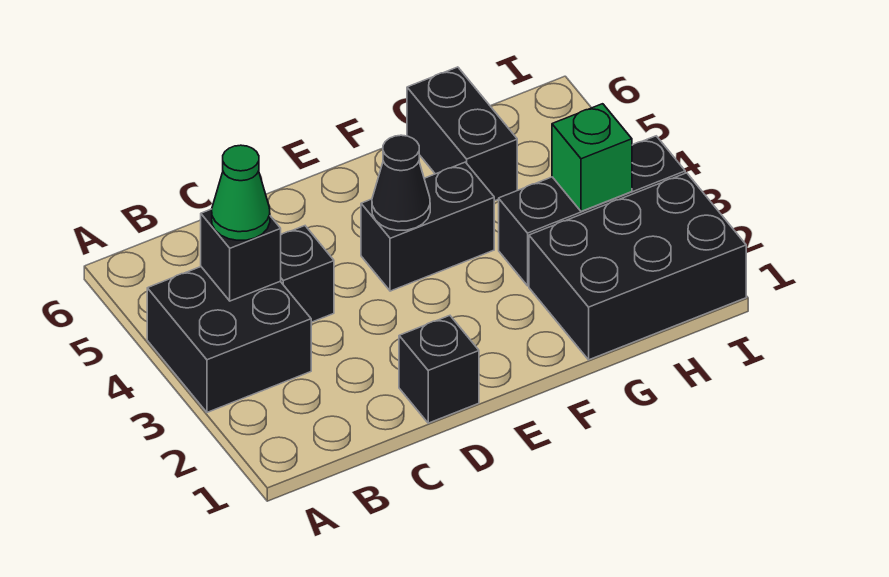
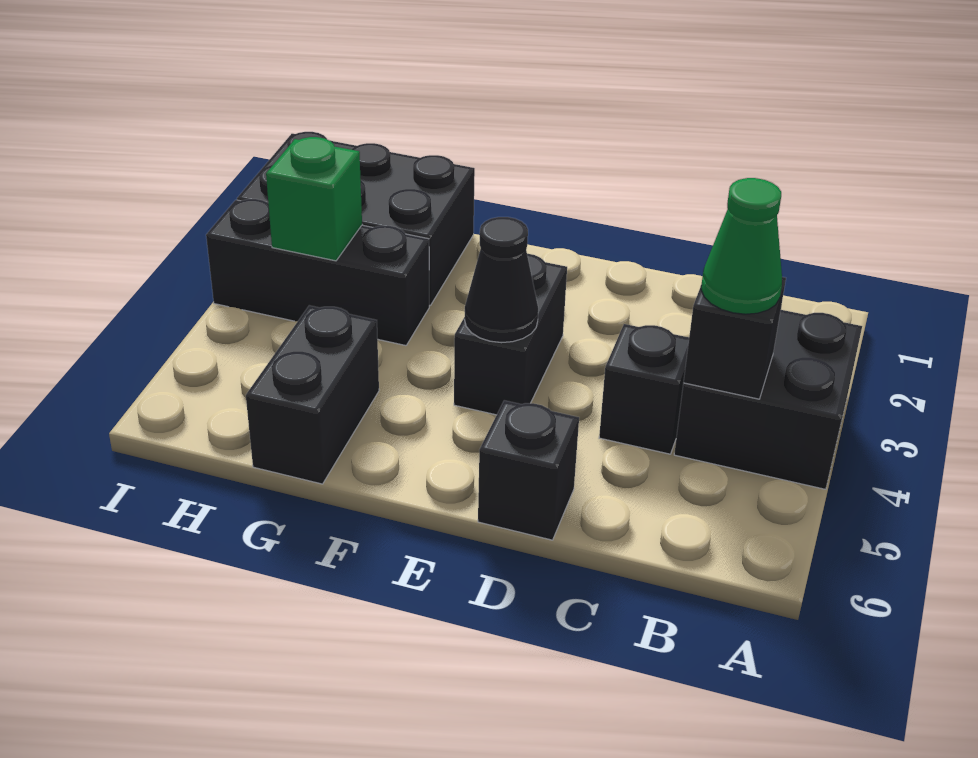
black 1x1 brick [399,316,479,423] -> black 1x1 brick moved to [478,400,579,540]
black 1x2 brick [361,162,494,291] -> black 1x2 brick turned to [454,254,567,415]

